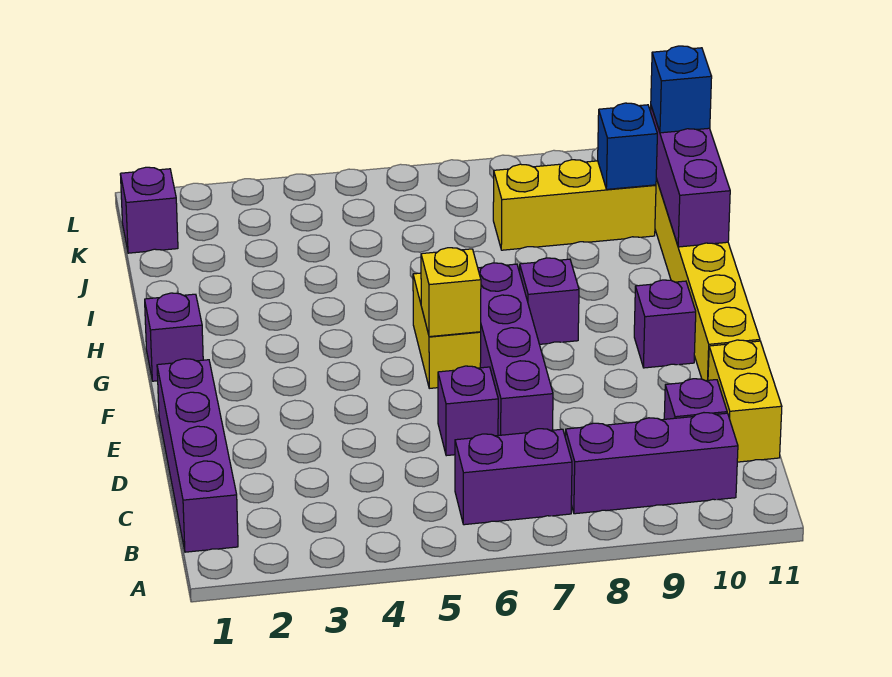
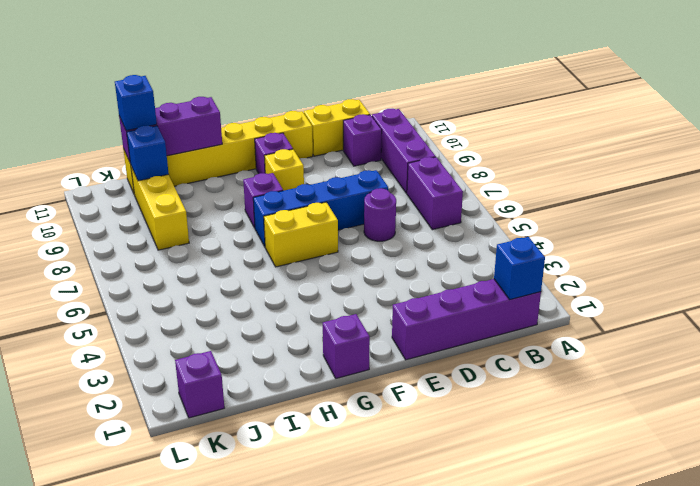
none -> blue 1x1 brick [494,237,545,300]
purple 1x1 brick [438,366,498,456] -> purple 1x1 round brick [364,188,396,241]
purple 1x4 brick [478,263,553,436] -> blue 1x4 brick [253,170,388,246]
yellow 1x1 brick [421,248,481,337] -> yellow 1x1 brick moved to [264,149,304,191]

